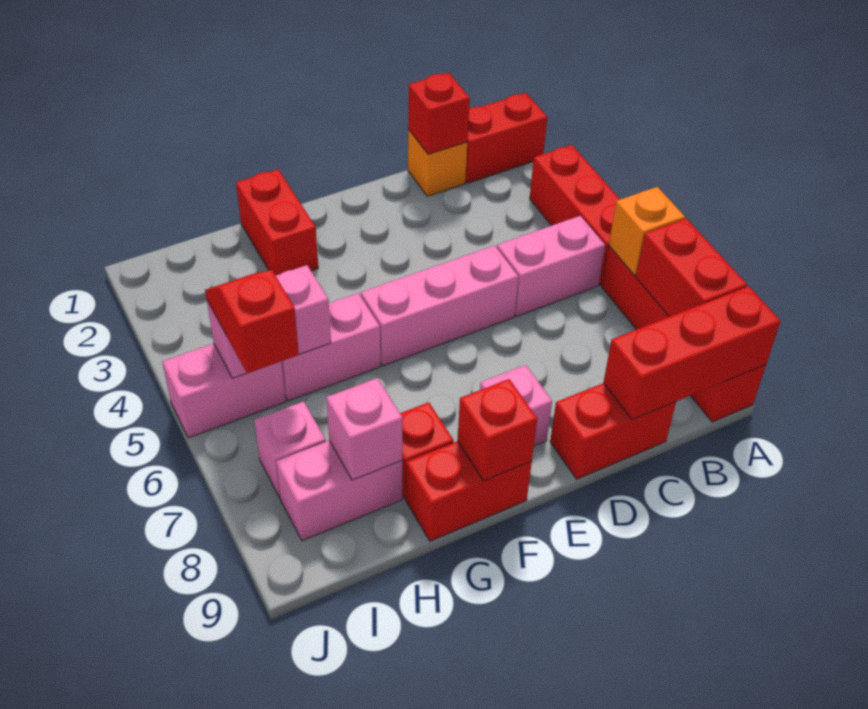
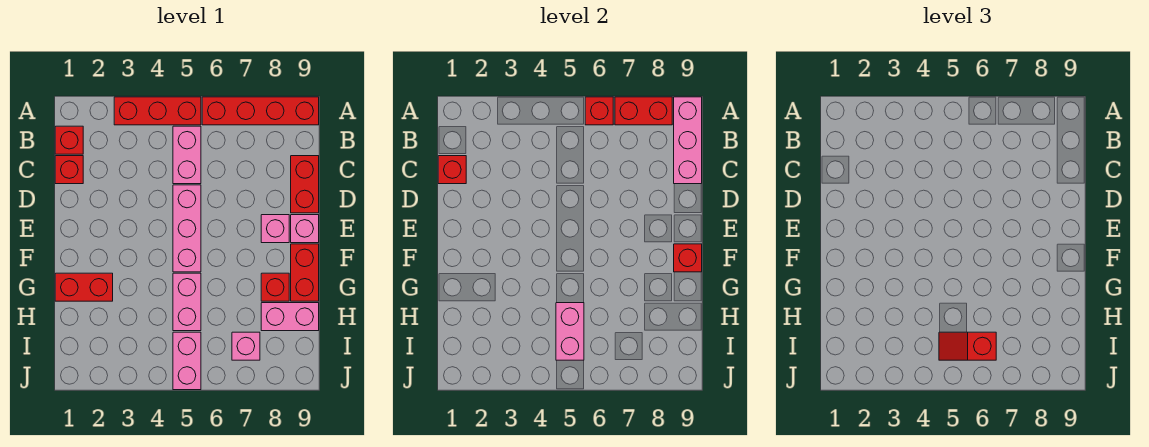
red 1x2 brick [465,93,547,183] -> red 1x1 brick [55,126,83,154]
orange 1x1 brick [609,187,685,276] -> red 1x1 brick [585,97,613,125]
red 1x3 brick [603,286,781,420] -> pink 1x3 brick [674,97,702,184]
orange 1x1 brick [408,129,467,196] -> red 1x1 brick [55,156,83,184]
pink 1x2 brick [276,441,402,541] -> pink 1x2 brick turned to [261,303,319,331]
pink 1x1 brick [326,378,402,480] -> pink 1x1 brick moved to [291,215,319,243]

